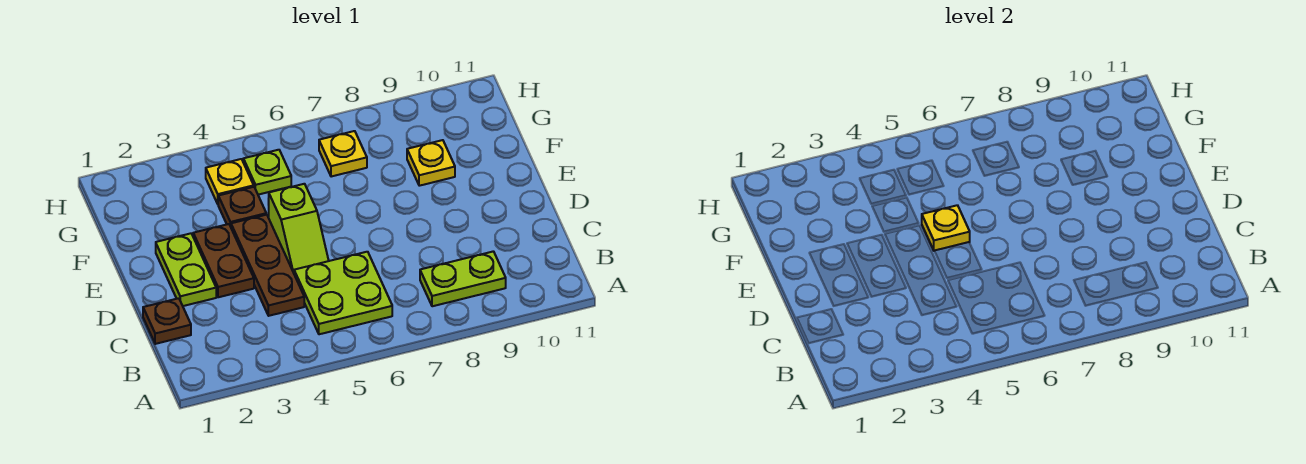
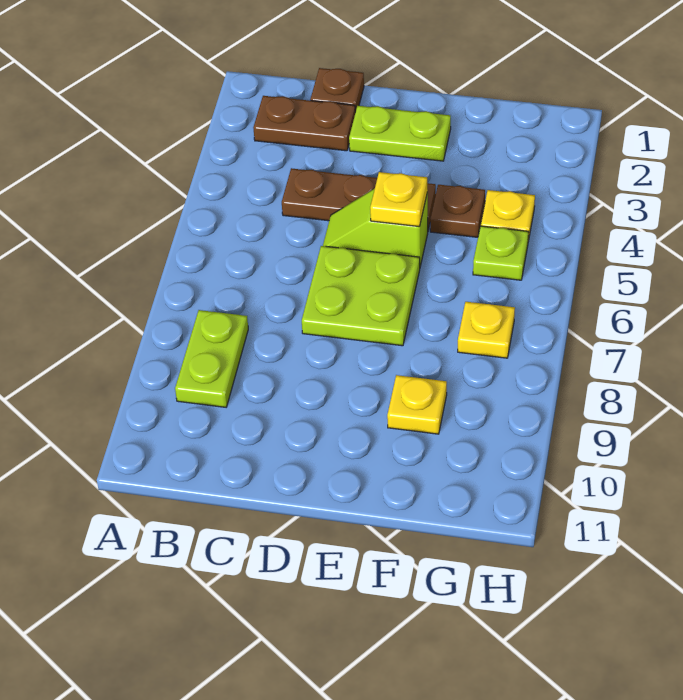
lime 2x2 plate [294,252,392,334] -> lime 2x2 plate moved to [302,246,420,346]
brown 1x2 plate [193,224,254,297] -> brown 1x2 plate moved to [253,96,355,151]

